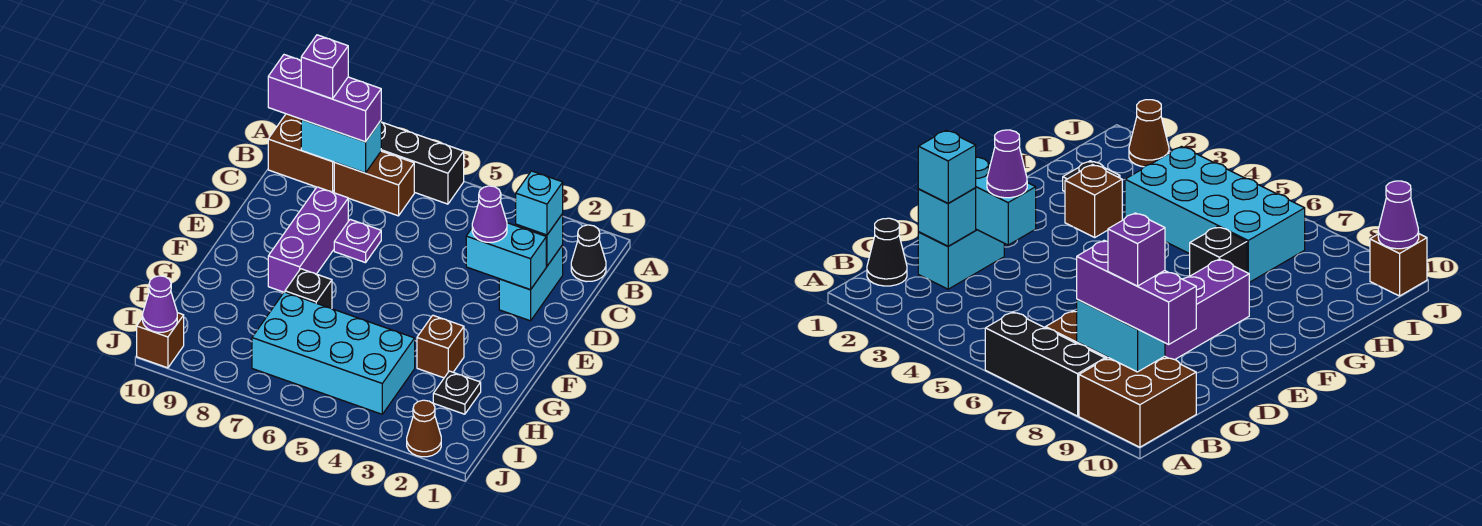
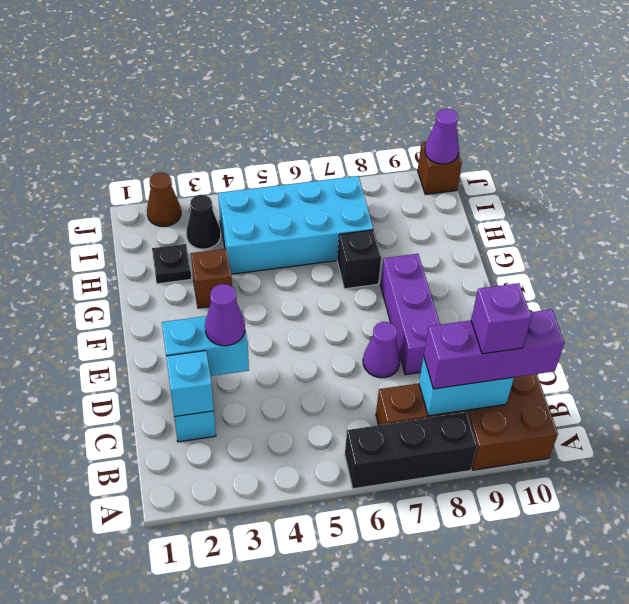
black 1x1 cone [571,225,606,282] -> black 1x1 cone moved to [186,195,221,249]
cyan 1x1 brick [516,171,563,235] -> none
purple 1x1 plate [334,219,381,263] -> purple 1x1 cone [363,322,400,378]

